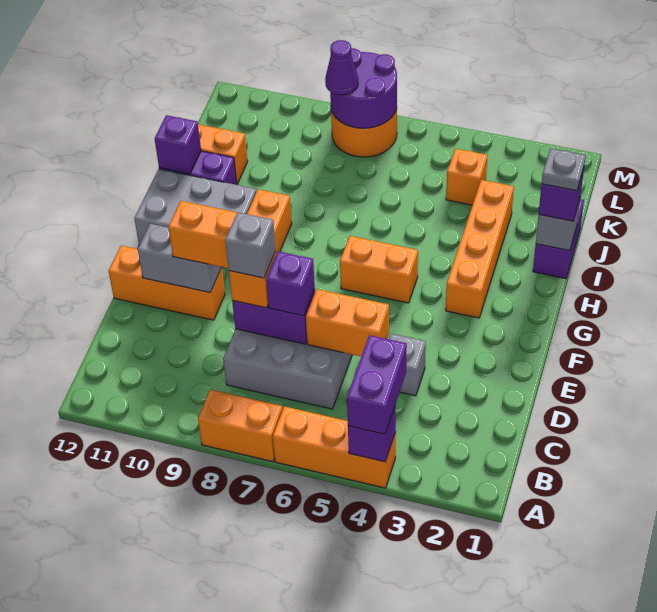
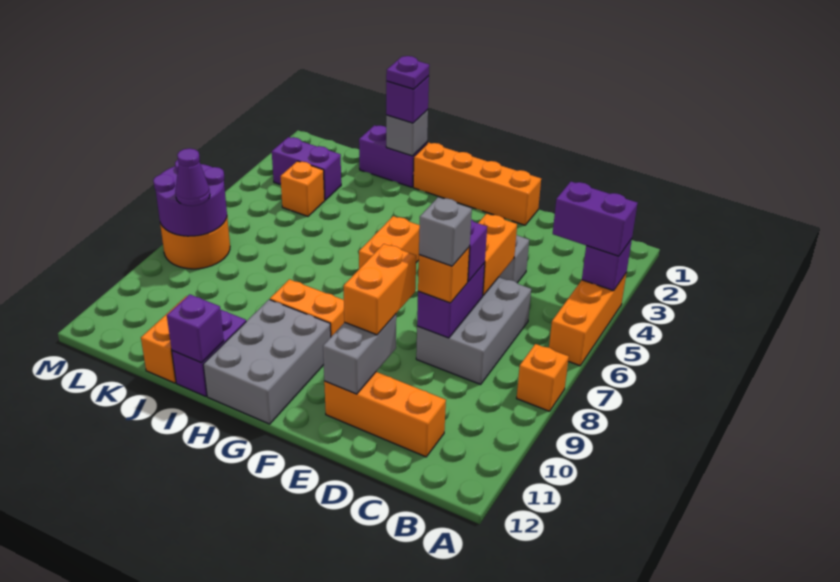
orange 1x2 brick [198,390,283,462] -> orange 1x1 brick [517,344,569,411]
orange 1x3 brick [109,246,225,320] -> orange 1x3 brick turned to [324,372,446,457]
orange 1x4 brick [446,180,514,318] -> orange 1x4 brick moved to [413,143,541,225]
grey 1x1 plate [542,148,586,191] -> purple 1x1 plate [386,56,429,89]
none -> purple 1x2 brick [272,137,341,200]

